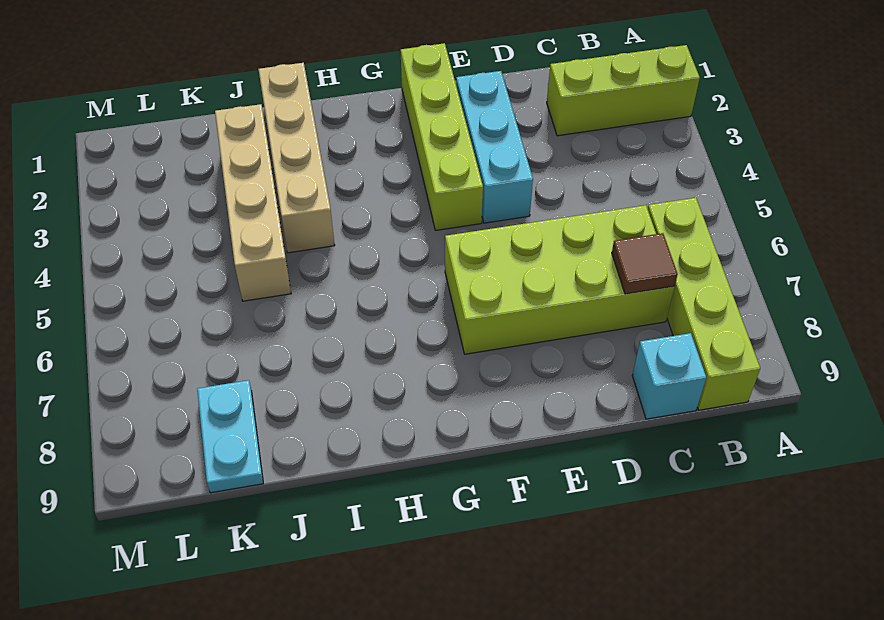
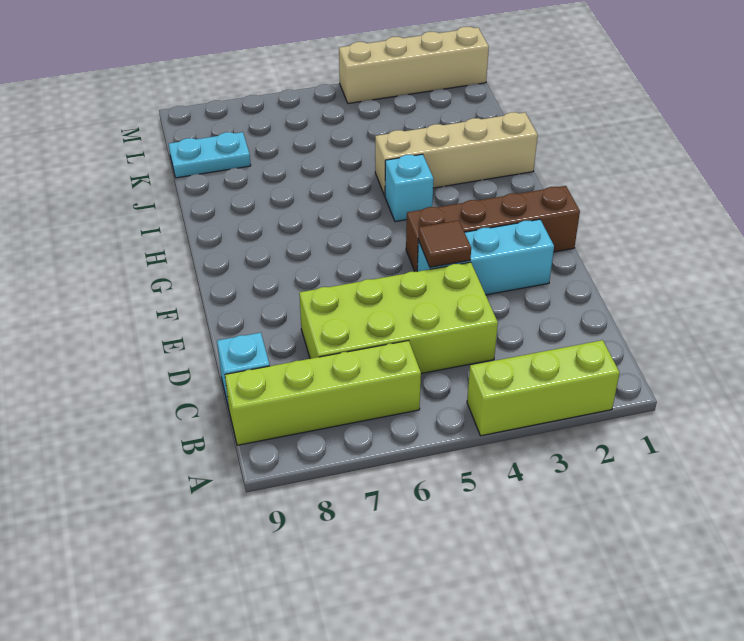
lime 1x3 brick [547,45,700,136] -> lime 1x3 brick turned to [467,340,620,436]
lime 2x4 brick [445,205,675,354] -> lime 2x4 brick turned to [299,262,498,373]
brown 1x1 tile [612,233,678,294] -> brown 1x1 tile moved to [418,220,471,267]
lime 1x4 brick [401,43,483,230] -> brown 1x4 brick [406,186,580,272]
none -> cyan 1x1 brick [385,154,434,222]
tan 1x4 brick [215,104,291,301] -> tan 1x4 brick moved to [339,27,489,104]

